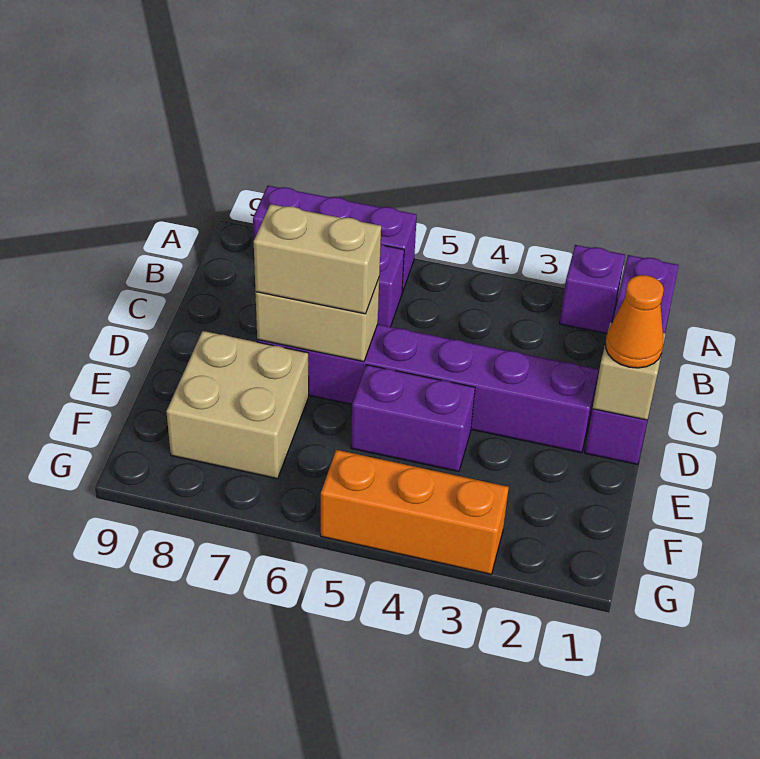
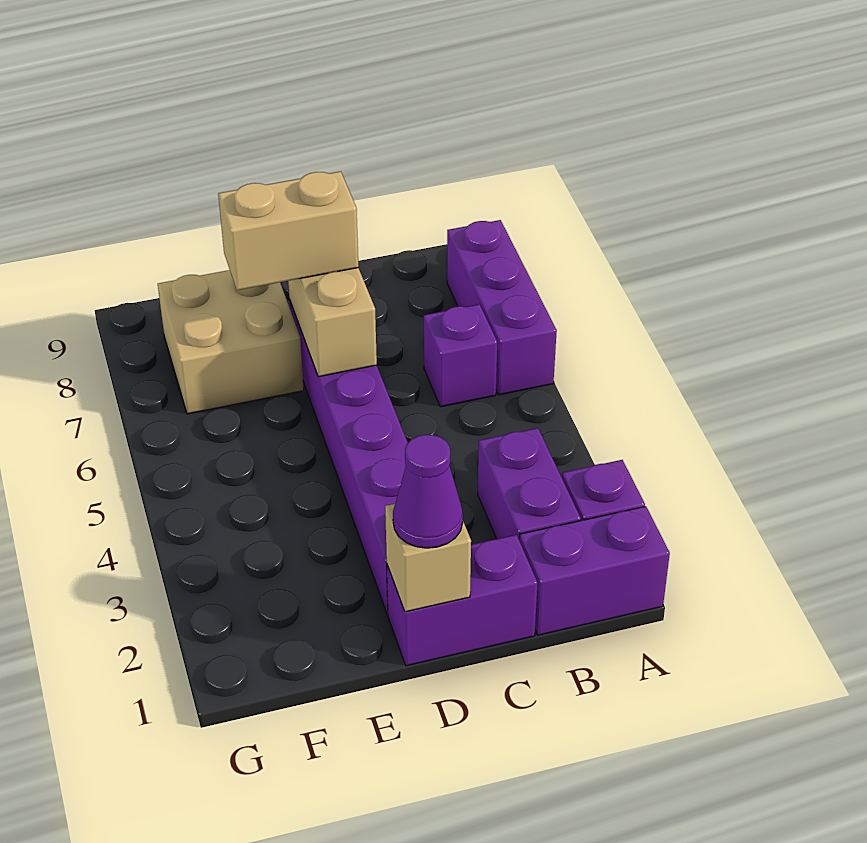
orange 1x1 cone [606,275,664,368] -> purple 1x1 cone [393,435,463,548]
tan 1x2 brick [254,204,381,314] -> tan 1x2 brick turned to [218,171,359,290]
purple 1x2 brick [351,365,475,472] -> purple 1x2 brick moved to [478,428,581,541]
orange 1x3 brick [321,450,509,574] -> none

